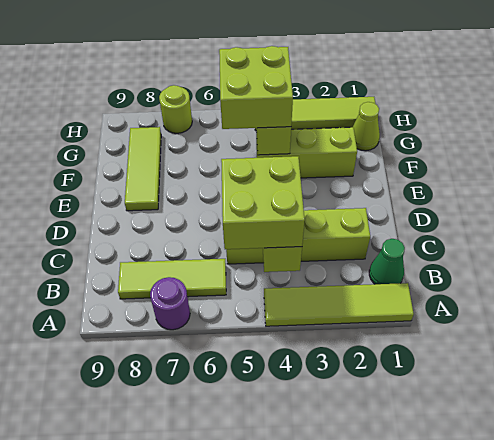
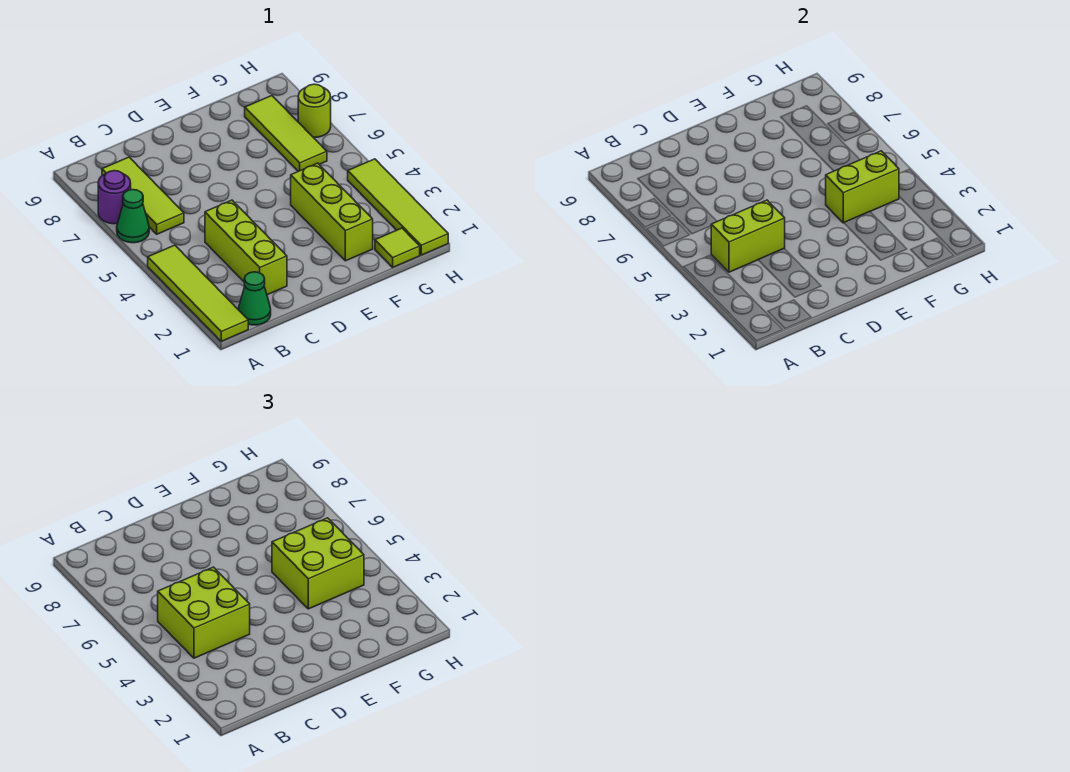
none -> green 1x1 cone [117,190,149,243]
lime 1x4 brick [226,208,370,264] -> lime 1x3 brick [205,200,287,295]
lime 1x3 tile [125,127,161,211] -> lime 1x3 tile turned to [245,96,327,171]
lime 1x1 cone [353,102,380,151] -> lime 1x1 tile [375,228,420,267]

